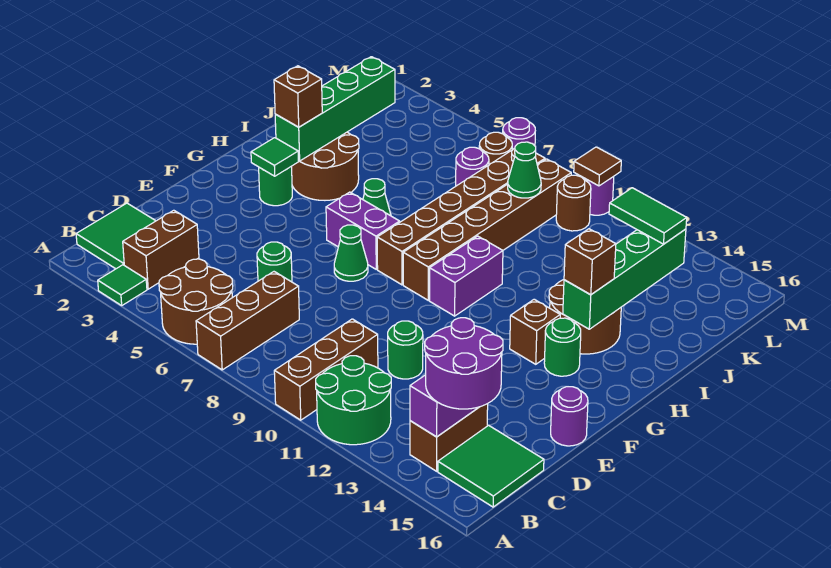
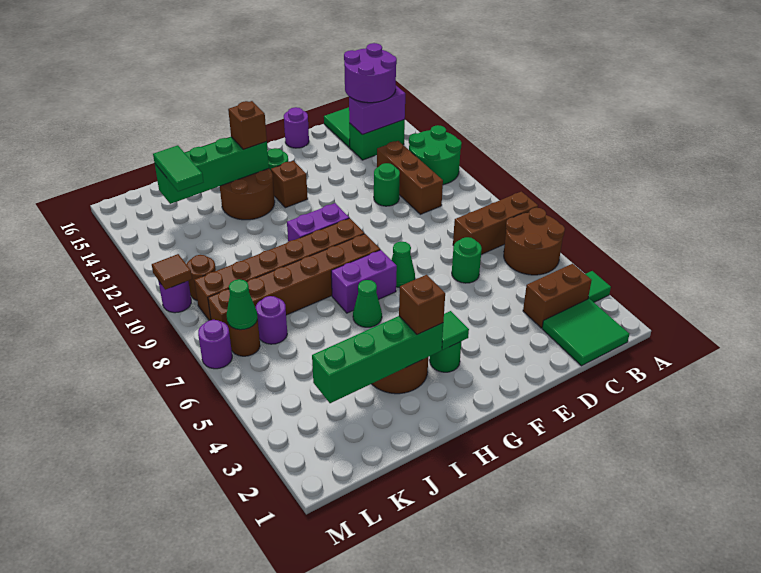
brown 1x3 brick [274,319,378,420] -> brown 1x3 brick turned to [377,141,443,214]
brown 1x2 brick [410,404,488,471] -> green 1x2 brick [349,120,405,160]
purple 1x2 brick [326,192,400,269] -> purple 1x2 brick turned to [331,250,397,313]
green 1x1 cone [508,142,541,198] -> green 1x1 cone moved to [227,279,257,330]

